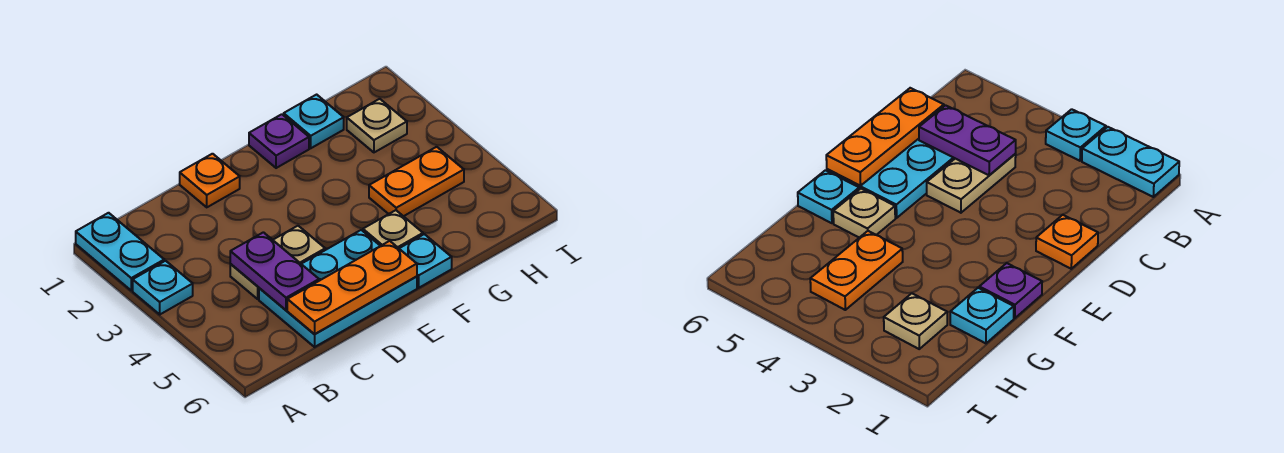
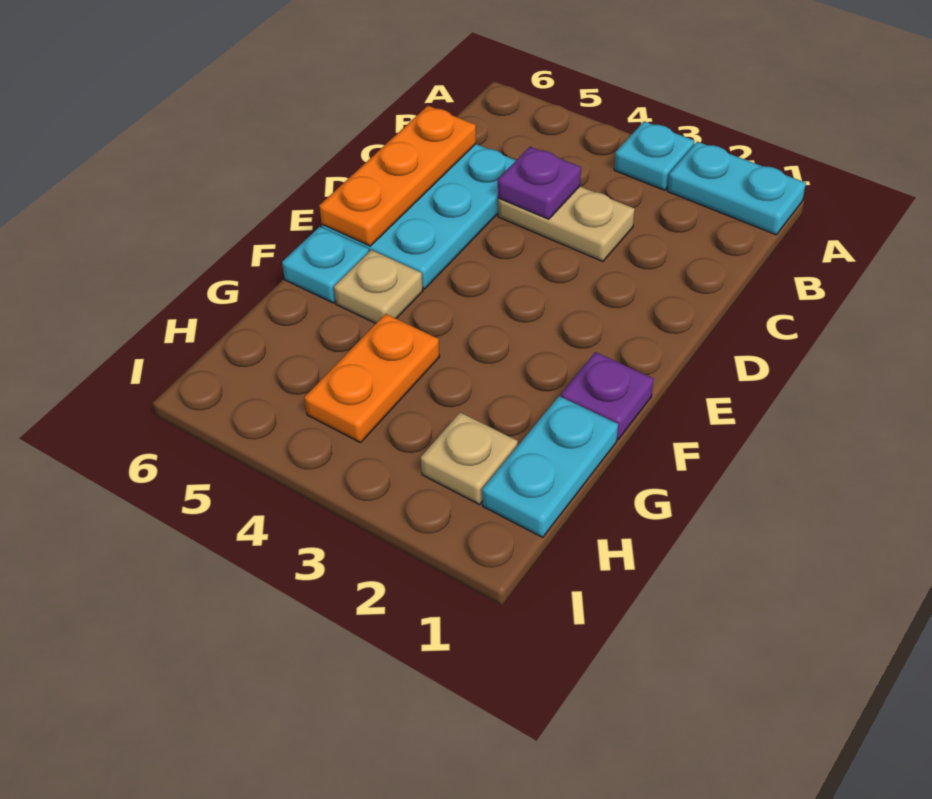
tan 1x2 plate [230,226,325,299] -> tan 1x2 plate turned to [498,186,635,262]
purple 1x2 plate [230,232,319,310] -> purple 1x1 plate [498,147,581,219]
orange 1x1 plate [180,154,240,207] -> none
cyan 1x1 plate [284,95,344,148] -> cyan 1x2 plate [482,396,618,537]

